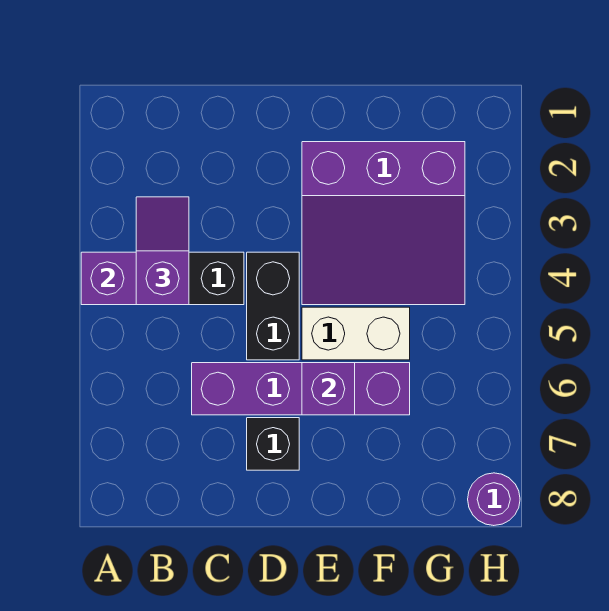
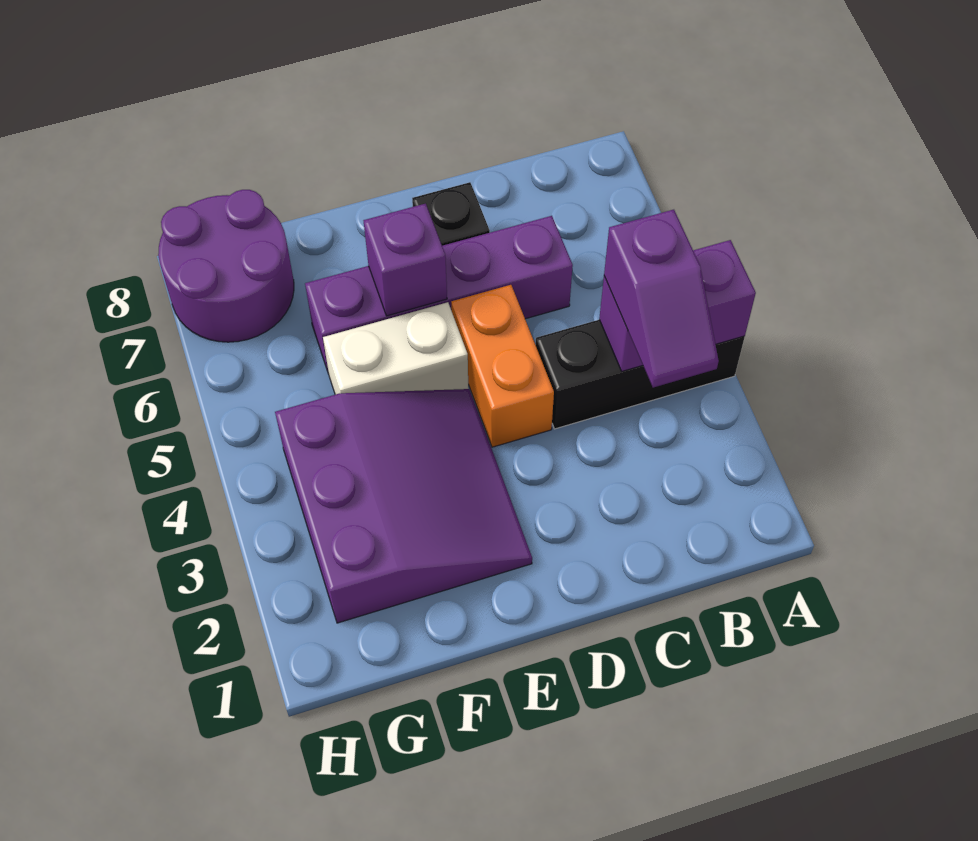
black 1x2 brick [247,252,299,360] -> orange 1x2 brick [451,285,554,447]
purple 3x3 slope [302,142,465,305] -> purple 3x3 slope turned to [275,389,532,623]
purple 1x1 round brick [468,473,520,526] -> purple 2x2 round brick [158,190,294,342]

